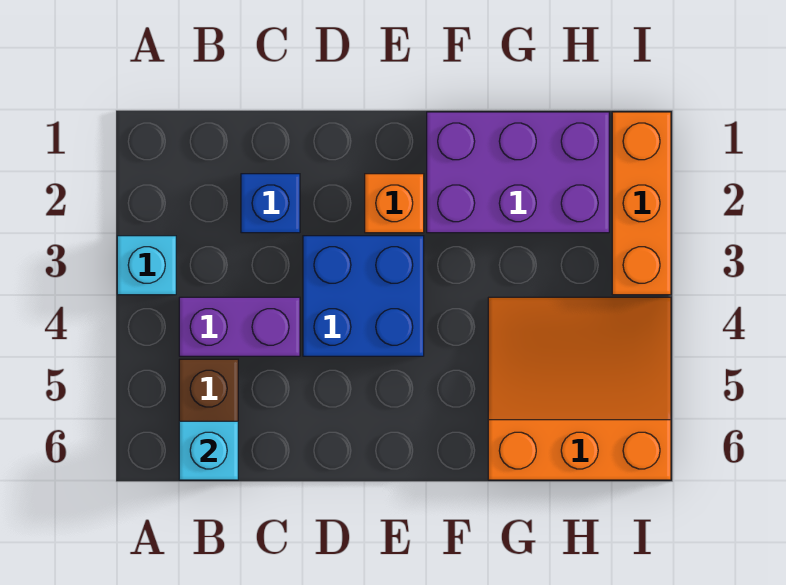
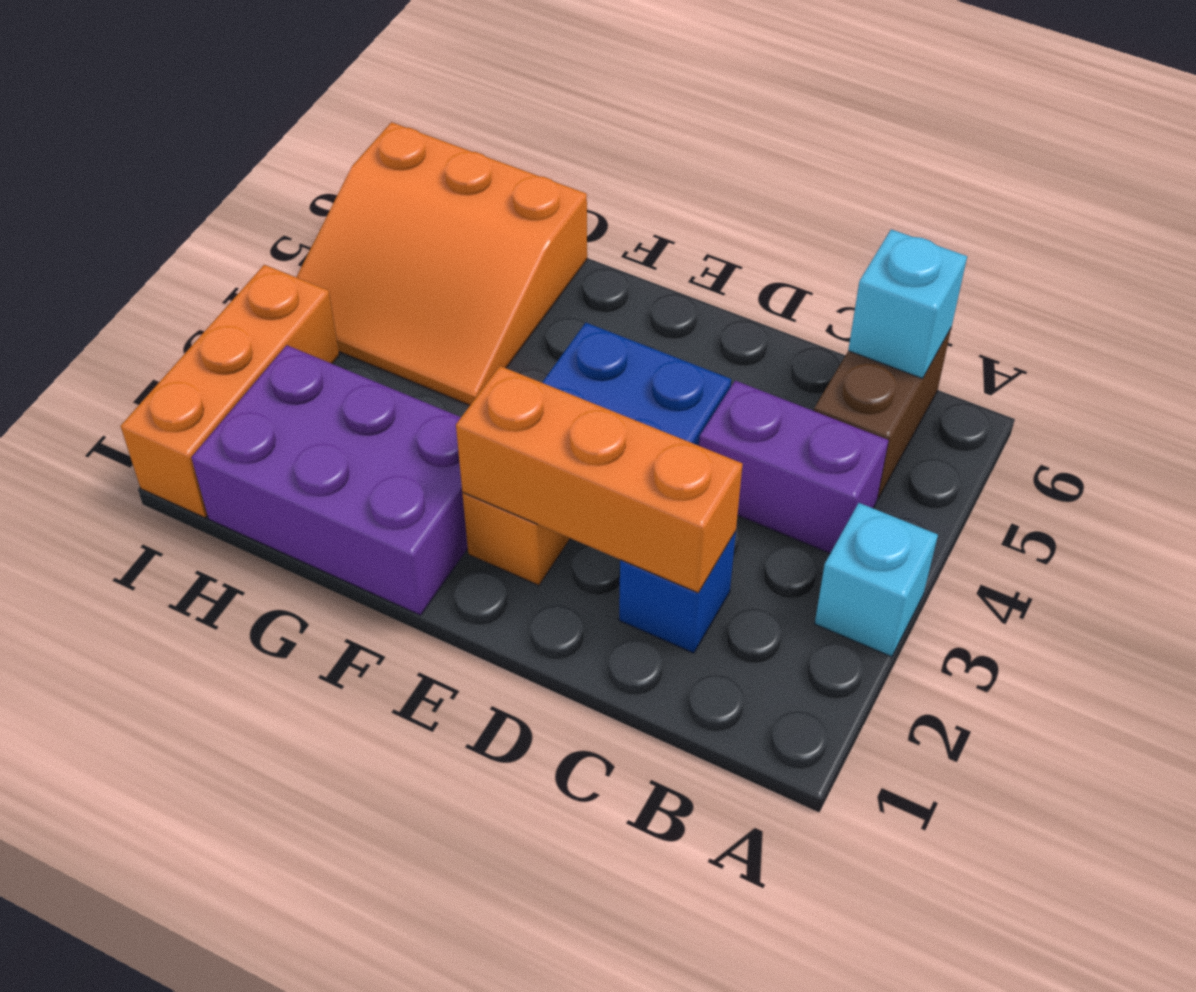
none -> orange 1x3 brick [456,366,743,593]

